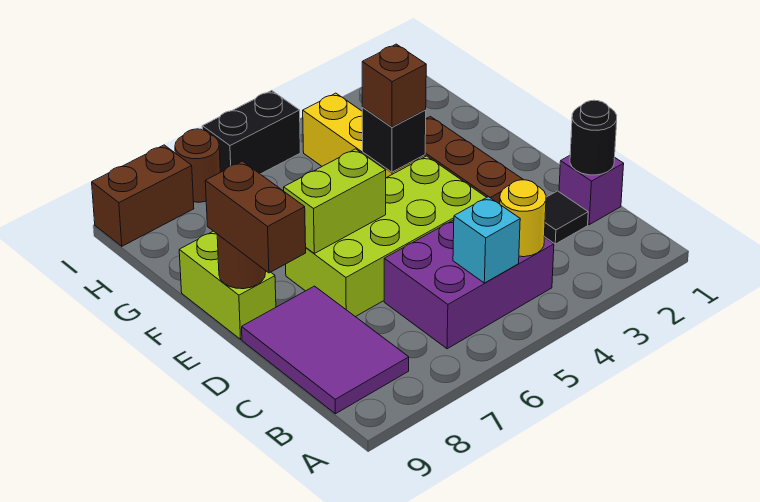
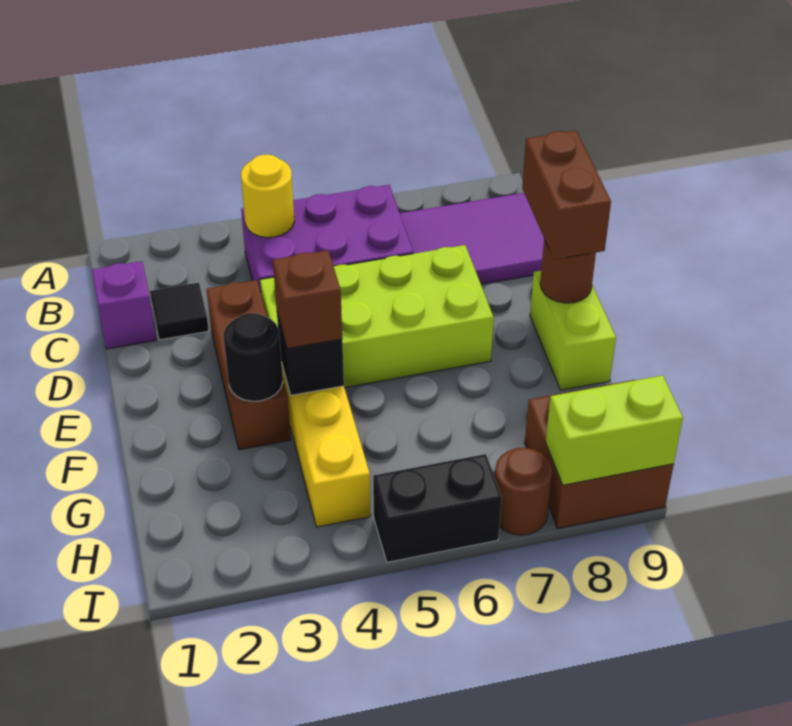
cyan 1x1 brick [453,197,520,283] -> none
purple 2x3 tile [242,286,409,414] -> purple 2x3 tile turned to [400,193,544,284]
black 1x1 round brick [570,100,617,175] -> black 1x1 round brick moved to [224,313,283,401]
lime 1x2 brick [284,149,386,253] -> lime 1x2 brick moved to [546,375,683,485]
brown 1x2 brick [92,145,194,246] -> brown 2x2 brick [525,380,674,529]

